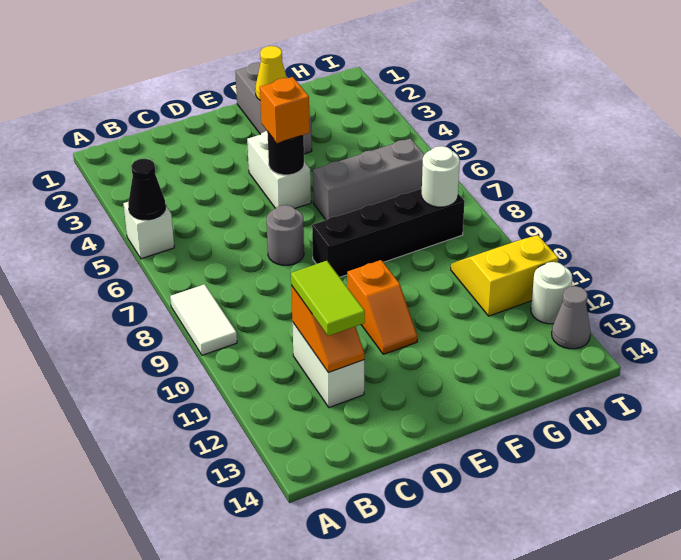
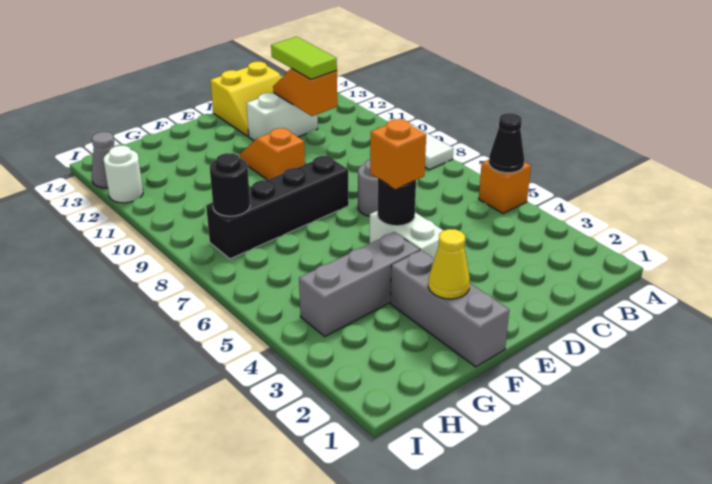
white 1x1 brick [123,202,174,259] -> orange 1x1 brick [479,160,531,214]
white 1x2 brick [292,322,364,408] -> white 1x2 brick turned to [247,93,318,140]
grey 1x3 brick [313,138,425,220] -> grey 1x3 brick moved to [299,232,420,336]
white 1x1 round brick [422,146,460,207] -> black 1x1 round brick [210,153,250,216]
yellow 2x2 slope [451,235,558,316] -> yellow 2x2 slope moved to [210,62,281,136]

